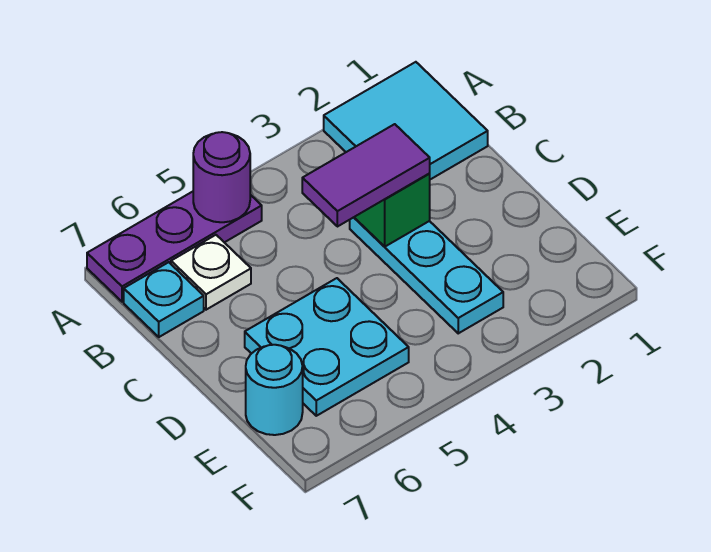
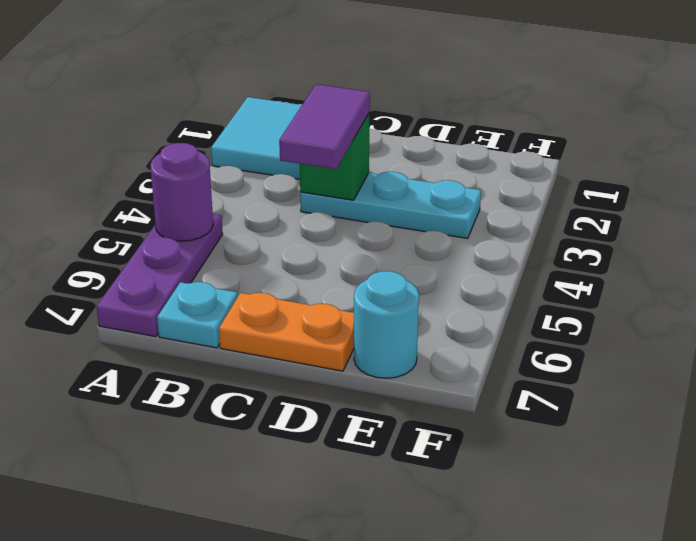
white 1x1 plate [171,235,251,310] -> none
none -> orange 1x2 plate [219,293,354,371]
cyan 2x2 plate [245,278,409,416] -> none

